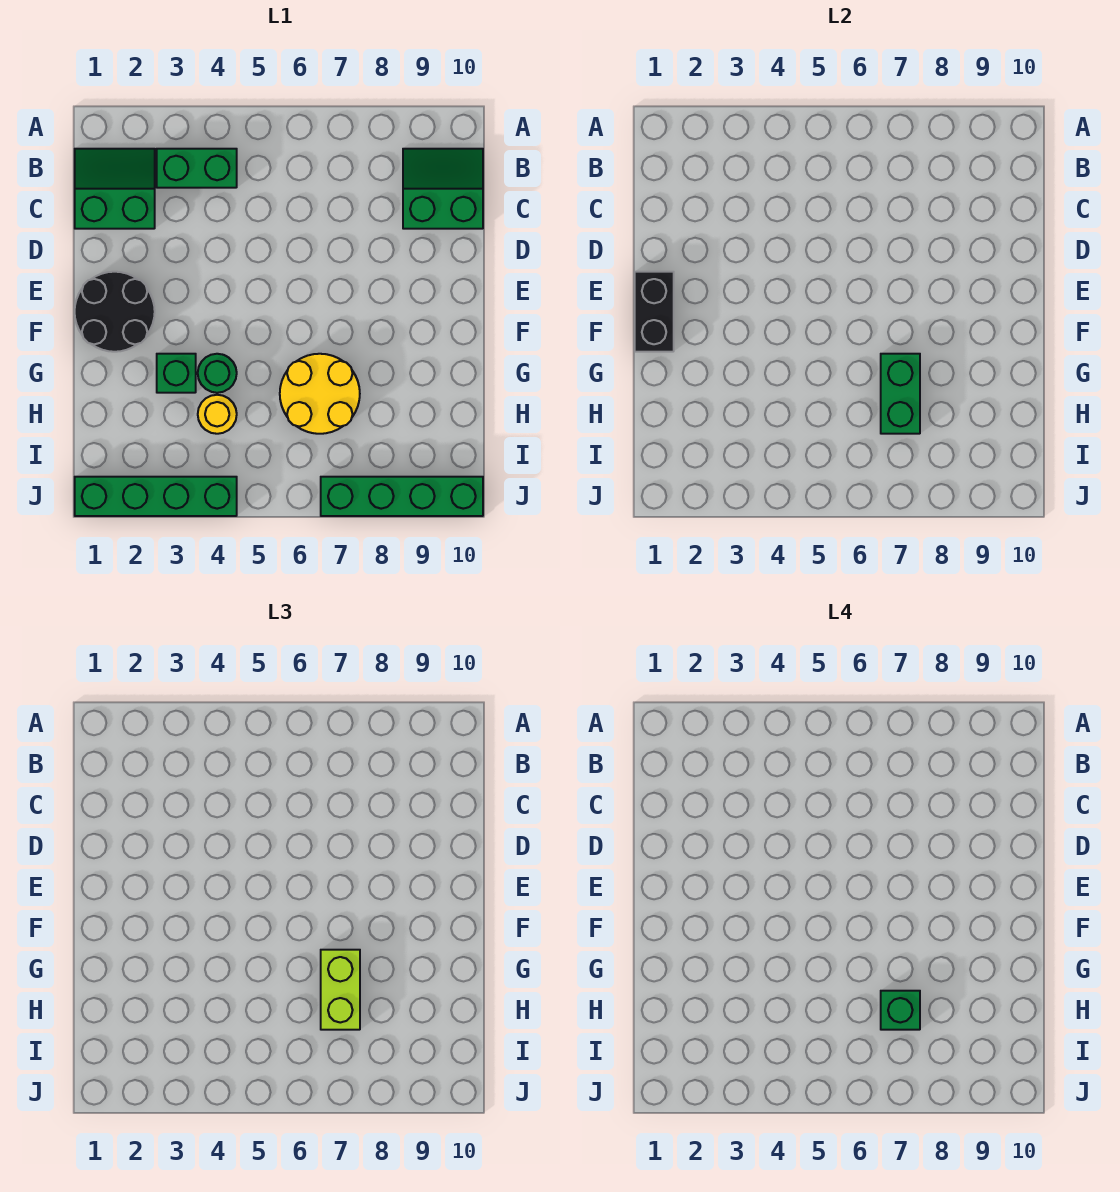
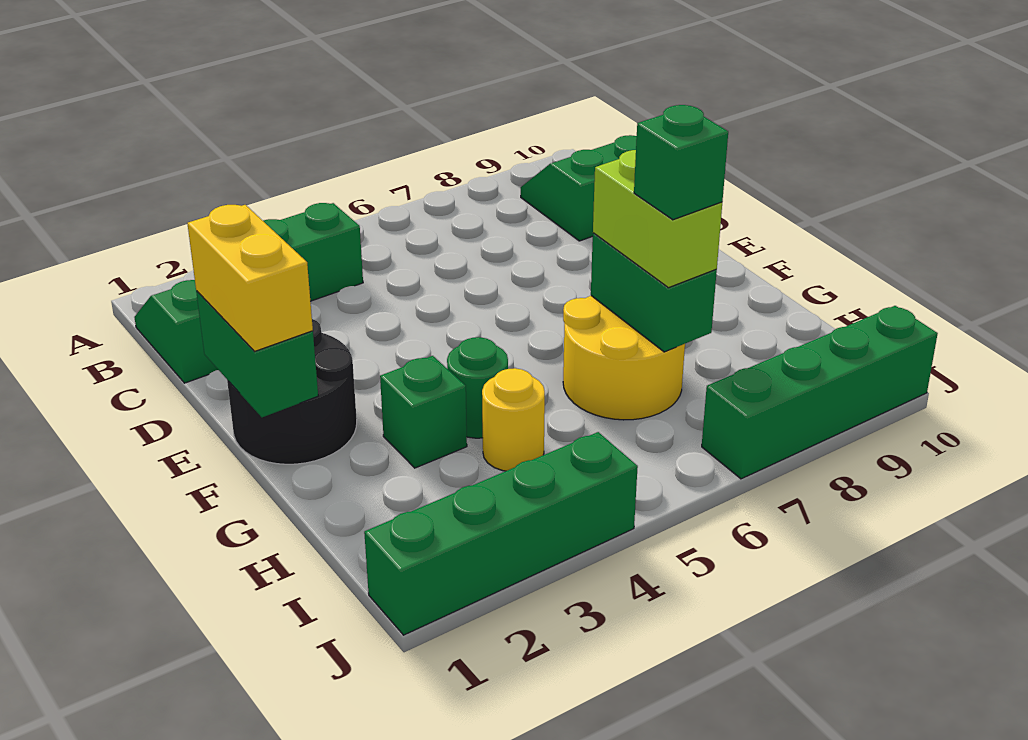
black 1x2 brick [635,272,674,352] -> green 1x2 brick [196,291,318,417]
none -> yellow 1x2 brick [187,205,313,352]

